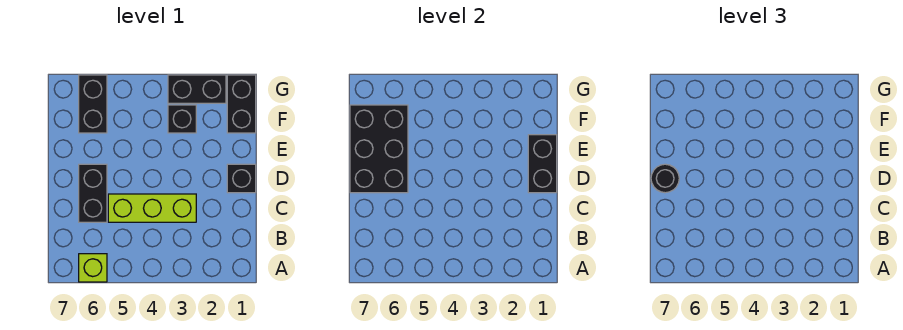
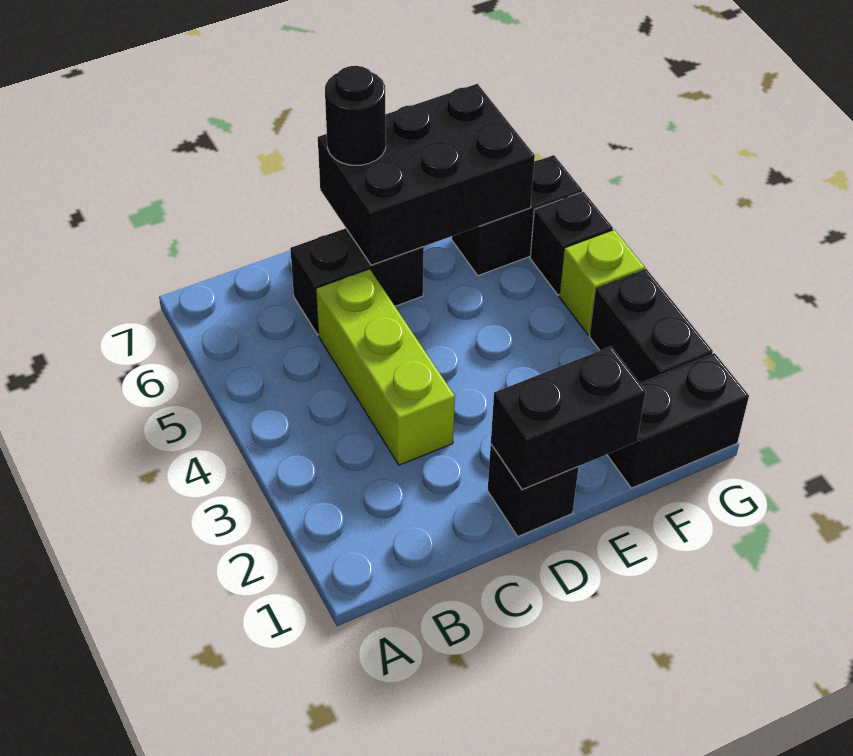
lime 1x1 brick [79,254,107,282] -> lime 1x1 brick moved to [559,230,645,335]
black 1x1 brick [168,105,196,133] -> black 1x1 brick moved to [530,192,613,295]

